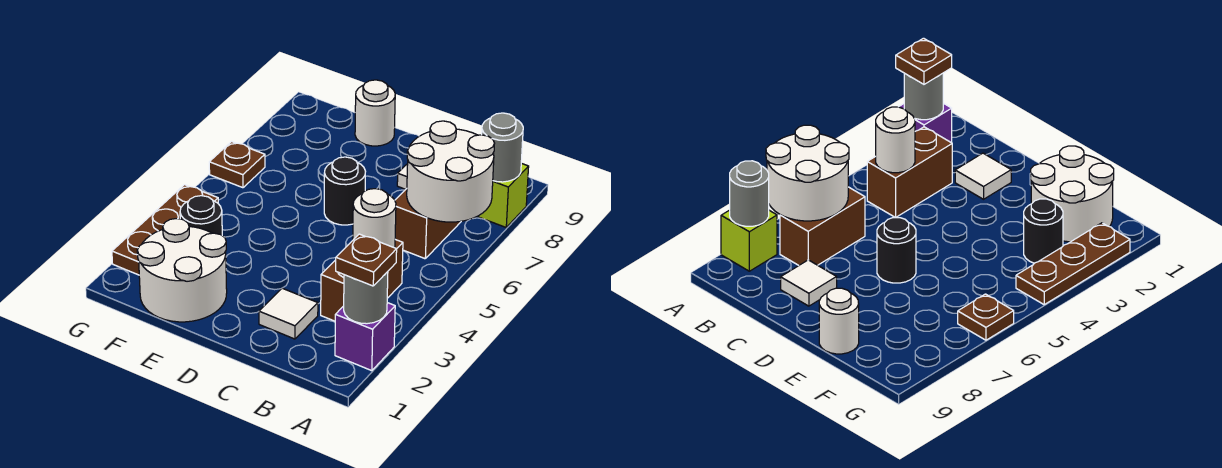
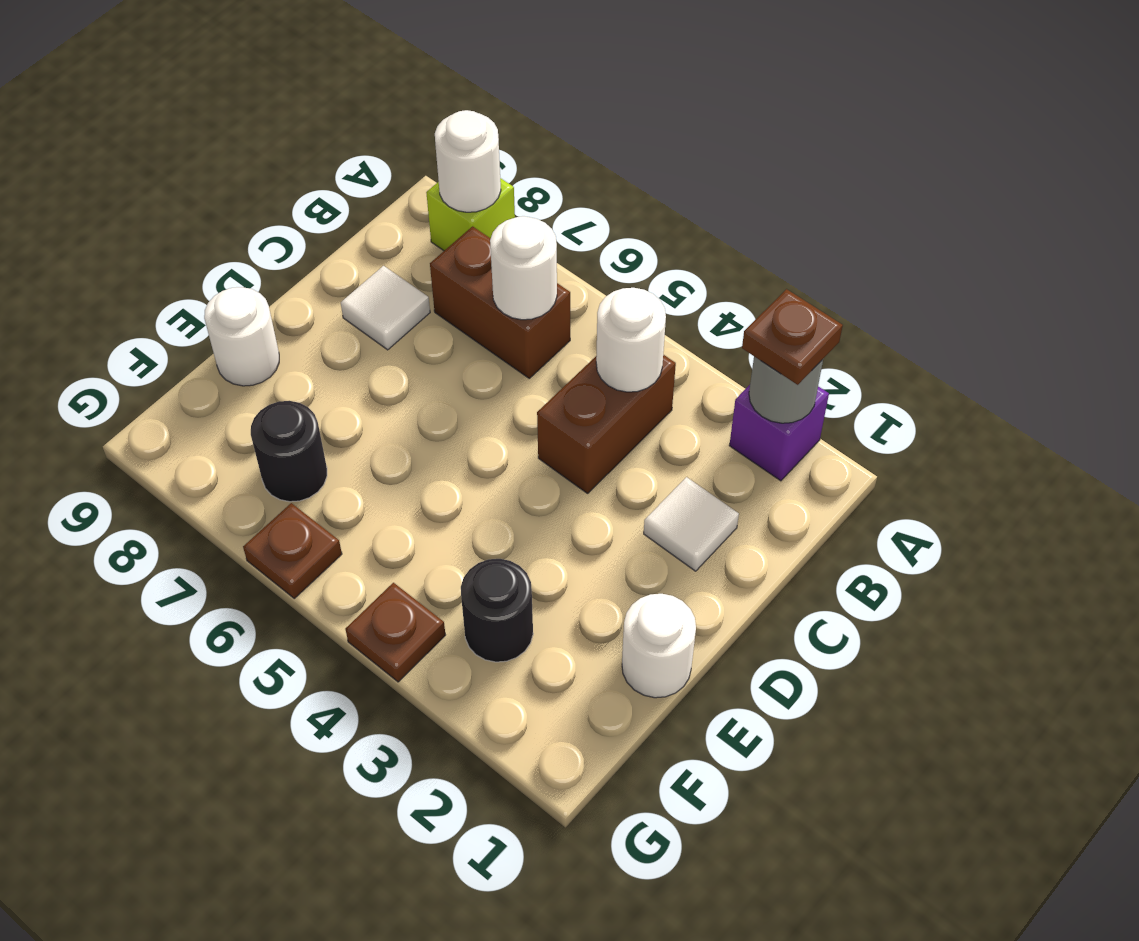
white 2x2 round brick [407,121,495,222] -> white 1x1 round brick [490,216,557,320]
grey 1x1 round brick [482,113,523,182] -> white 1x1 round brick [435,110,501,212]
brown 1x2 brick [321,240,403,321] -> brown 1x2 brick turned to [537,355,676,493]
black 1x1 round brick [324,157,365,225] -> black 1x1 round brick moved to [251,401,327,502]
white 2x2 round brick [137,219,227,322] -> white 1x1 round brick [622,594,696,698]
brown 1x3 plate [112,185,218,275] -> brown 1x1 plate [345,583,445,682]

